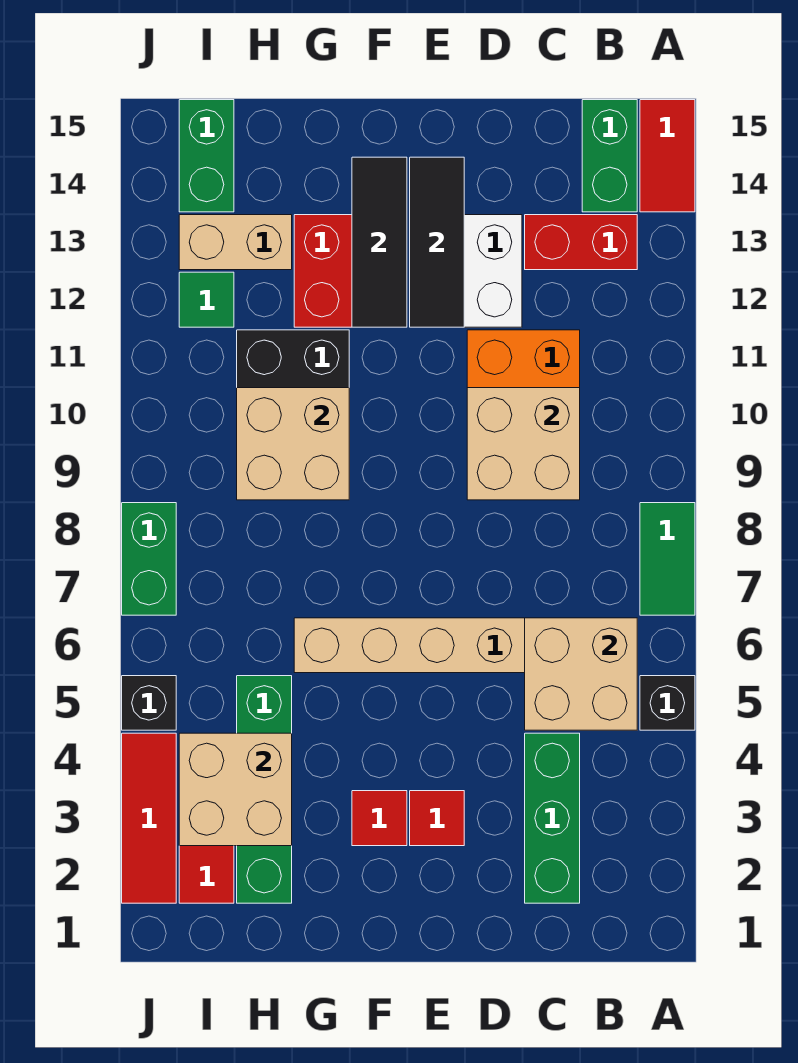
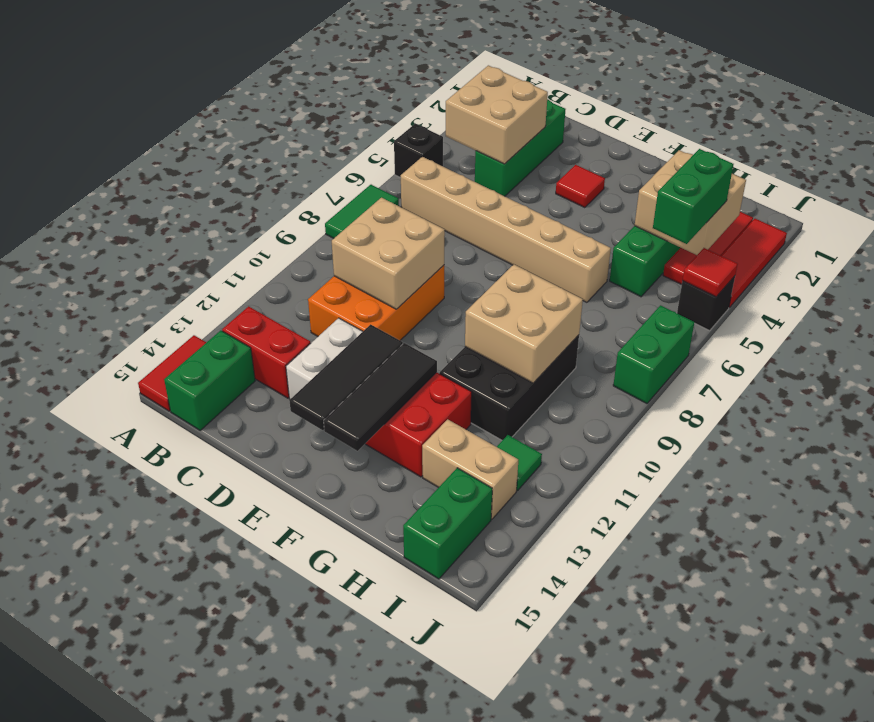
tan 2x2 brick [525,618,637,730] -> tan 2x2 brick moved to [446,65,548,164]
red 1x1 tile [352,791,407,846] -> red 1x1 tile moved to [683,248,738,297]
none -> green 1x2 brick [653,149,734,244]

